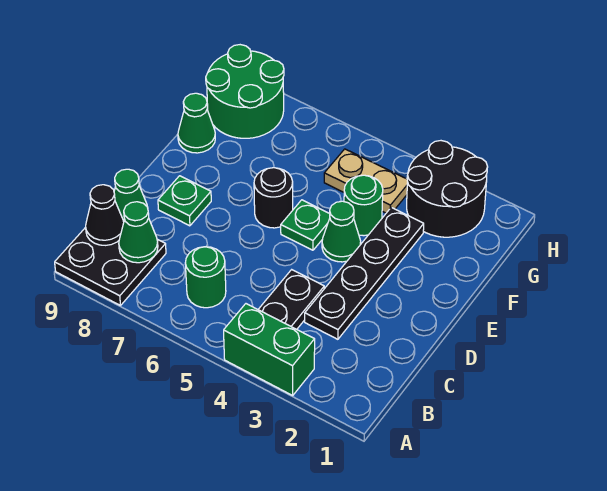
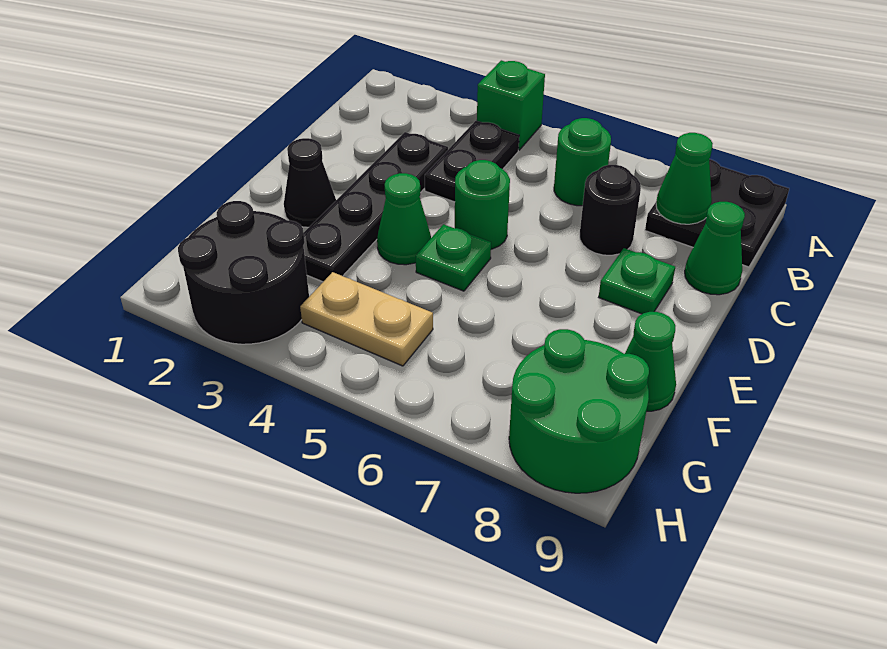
green 1x2 brick [224,304,315,395] -> green 1x1 brick [477,60,545,150]
black 1x1 cone [86,185,124,245] -> black 1x1 cone moved to [284,138,336,227]
black 1x1 round brick [254,168,293,228] -> black 1x1 round brick moved to [580,165,641,255]
green 1x1 round brick [344,175,383,236] -> green 1x1 round brick moved to [455,160,510,249]

